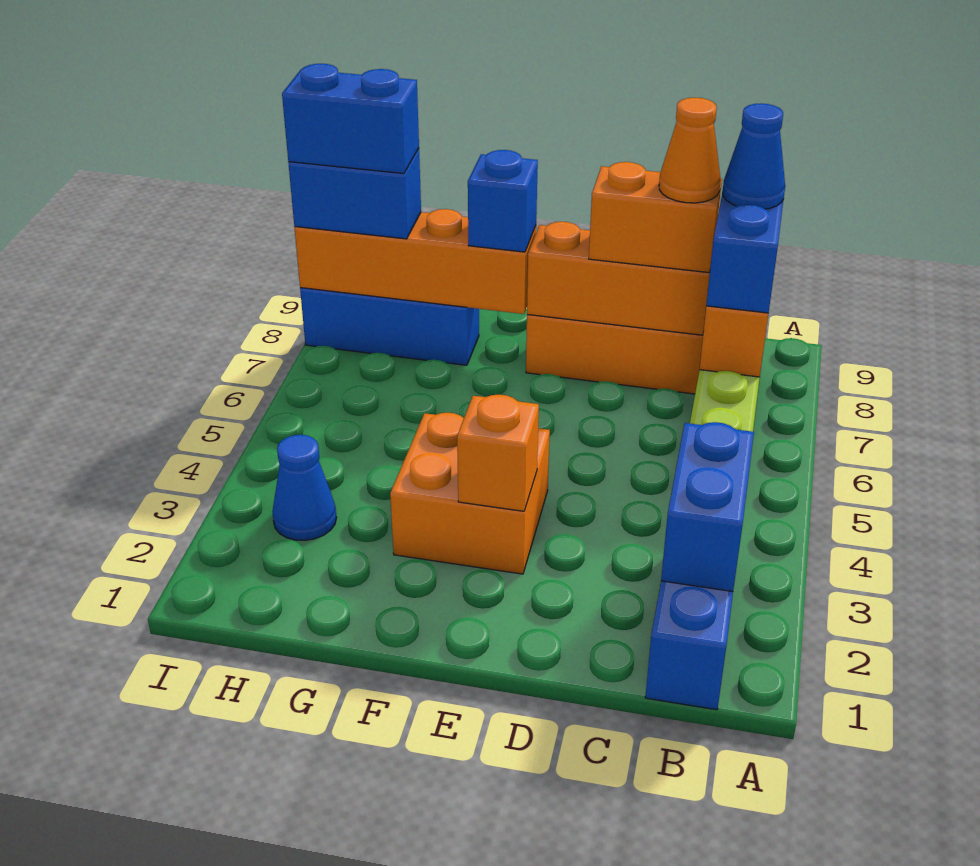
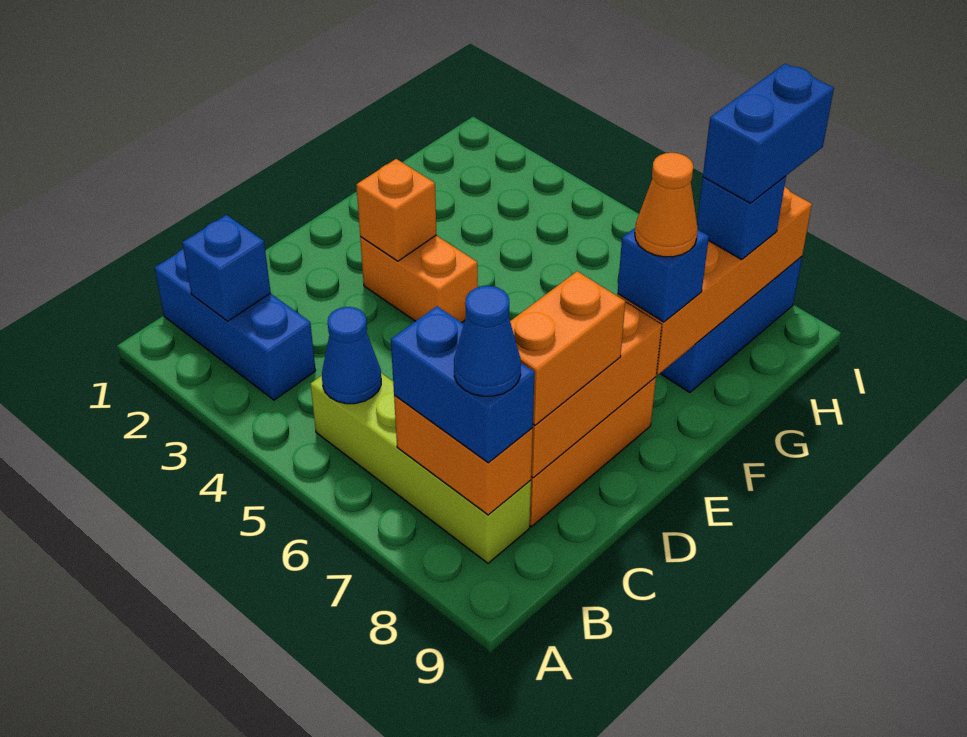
blue 1x2 brick [661,422,754,592] -> blue 1x1 brick [182,215,271,321]
orange 1x1 cone [659,98,721,203] -> orange 1x1 cone moved to [635,153,698,257]
orange 2x2 brick [390,413,550,574] -> orange 1x2 brick [360,236,478,323]
blue 1x1 cone [272,435,337,540] -> blue 1x1 cone moved to [322,307,381,404]
blue 1x2 brick [288,148,421,239] -> blue 1x1 brick [697,176,786,260]

